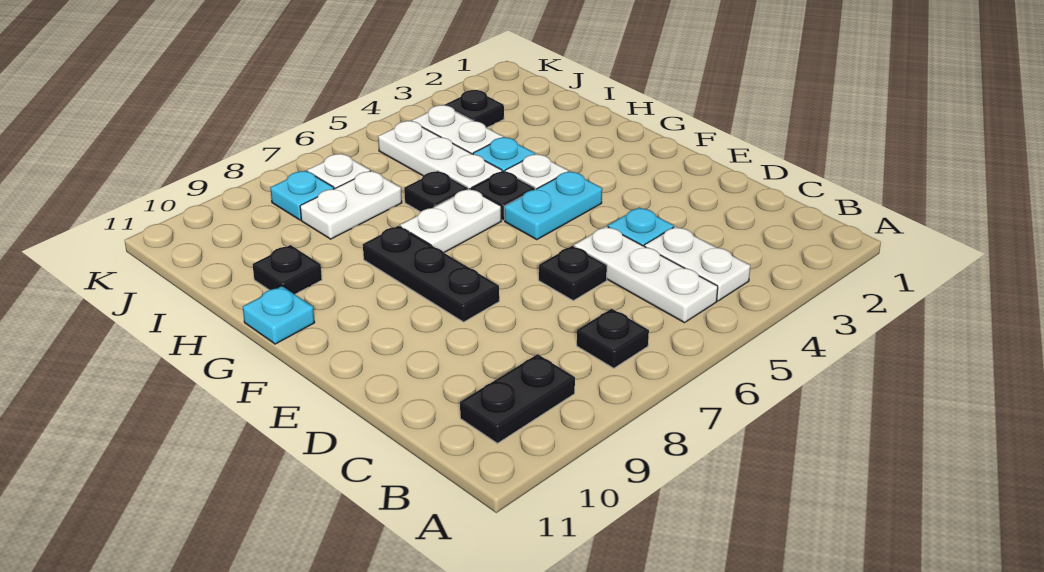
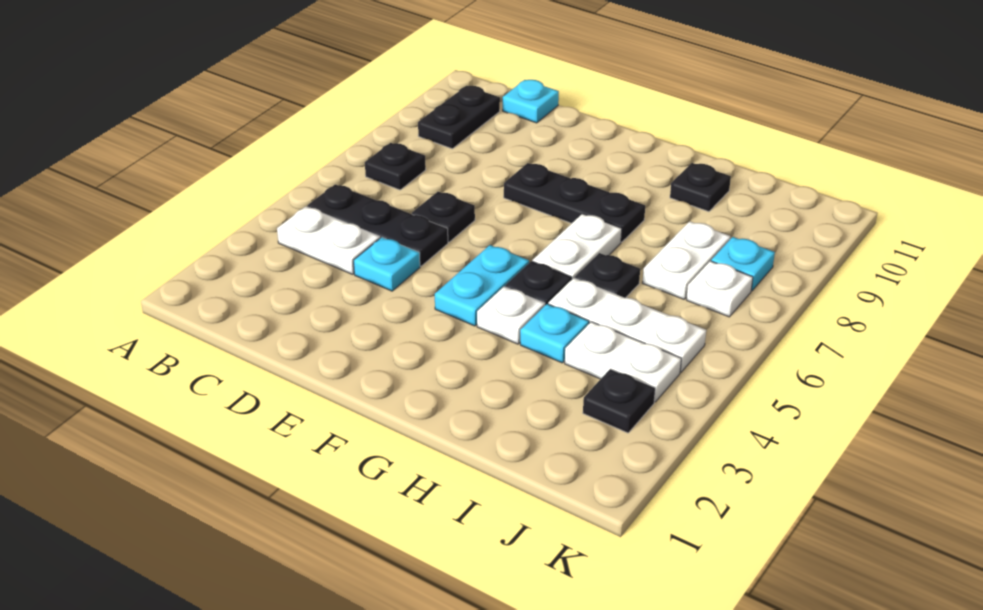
white 1x3 plate [574,226,718,323] -> black 1x3 plate [307,184,448,266]
cyan 1x1 plate [243,286,315,344] -> cyan 1x1 plate moved to [503,80,559,123]

